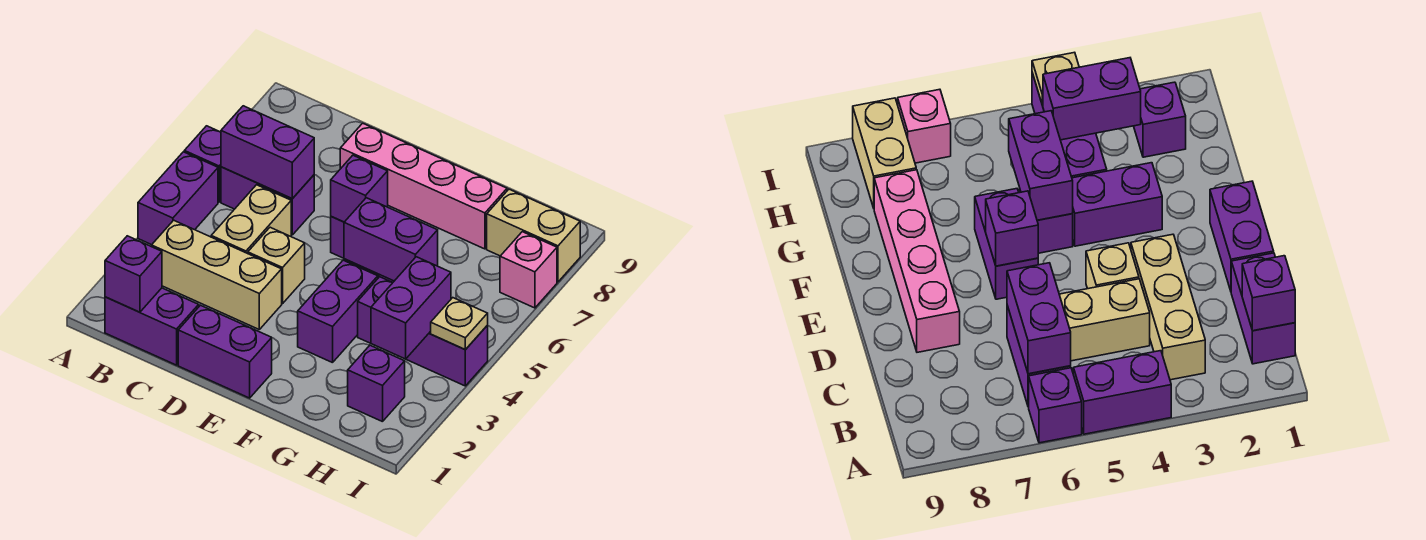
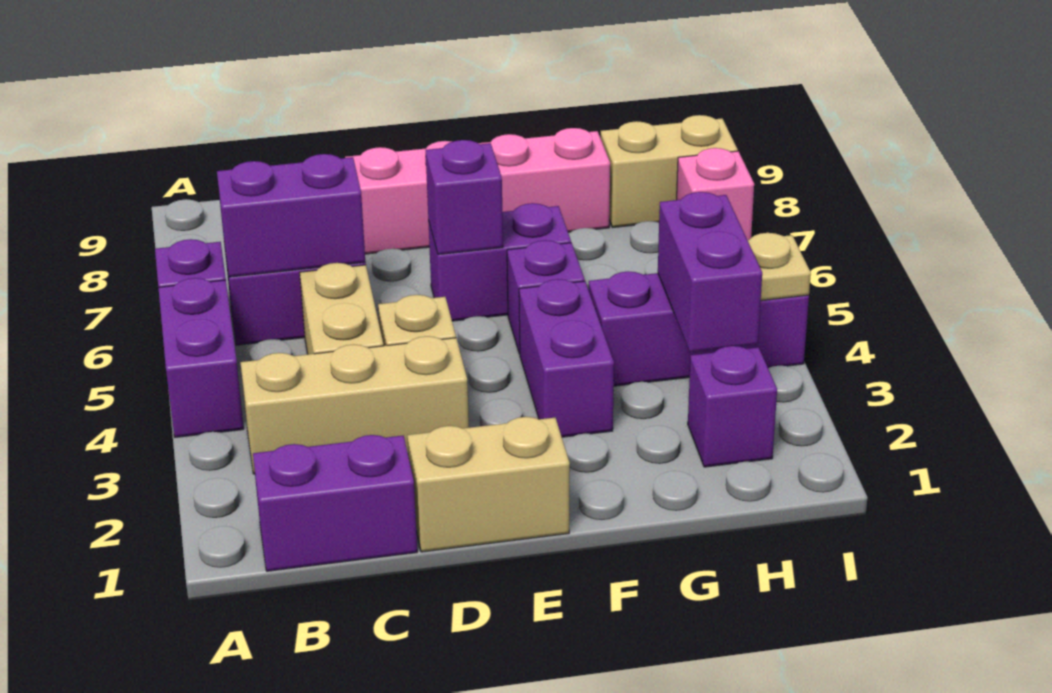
purple 1x1 brick [105,236,162,312] -> none
purple 1x2 brick [178,305,272,398] -> tan 1x2 brick [407,417,570,552]
purple 1x2 brick [344,198,438,281] -> none

